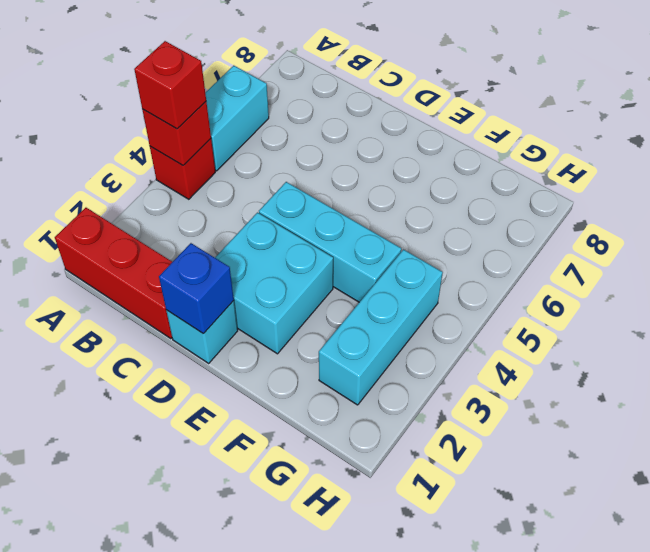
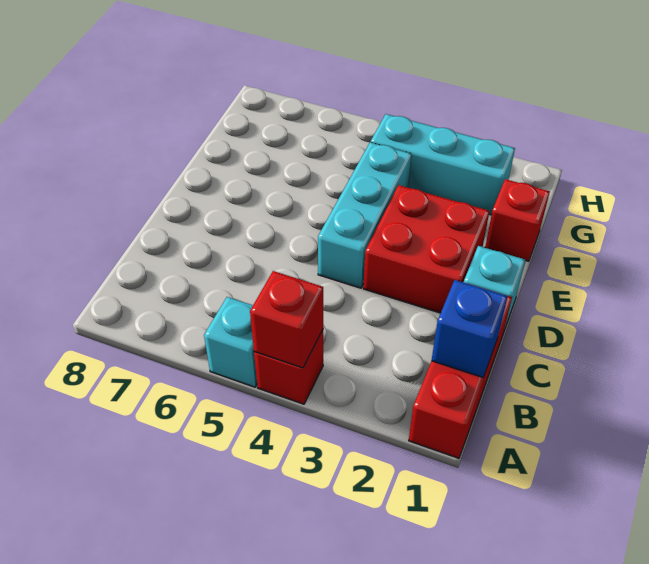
red 1x1 brick [134,41,206,129] -> red 1x1 brick moved to [485,179,550,261]
cyan 1x2 brick [205,66,269,171] -> cyan 1x1 brick [204,297,257,387]
blue 1x1 brick [159,243,234,334] -> blue 1x1 brick moved to [432,280,508,377]
cyan 2x2 brick [215,213,333,354] -> red 2x2 brick [363,185,489,313]

